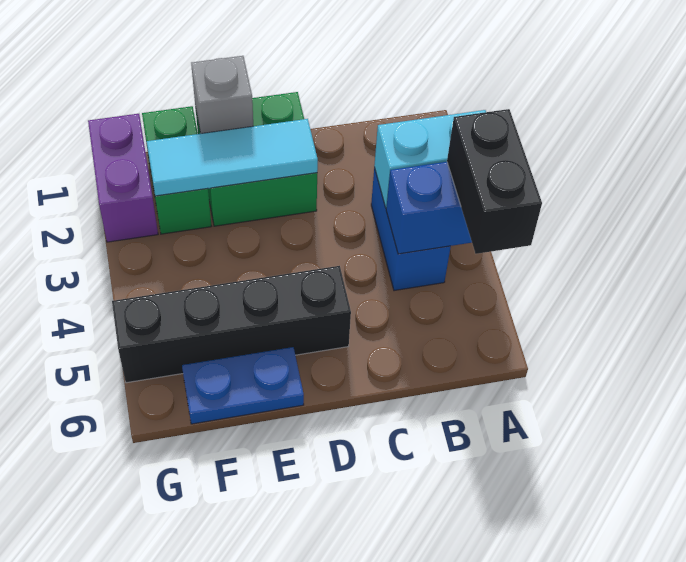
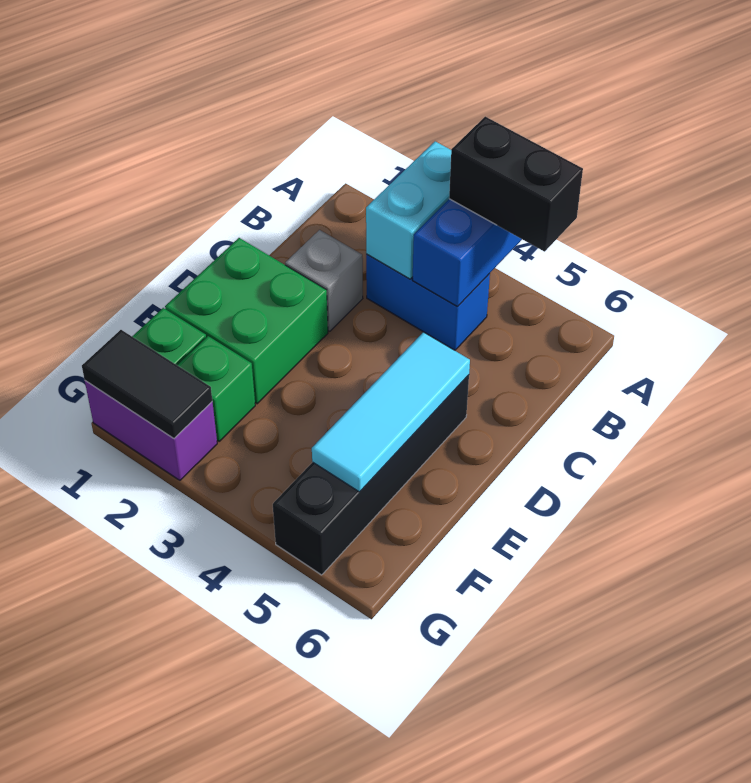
cyan 1x3 tile [147,119,318,196] -> cyan 1x3 tile moved to [312,332,470,492]
grey 1x1 brick [191,56,253,134] -> grey 1x1 brick moved to [285,230,363,331]
blue 1x2 plate [182,347,304,424] -> none
none -> black 1x2 tile [82,330,212,438]

